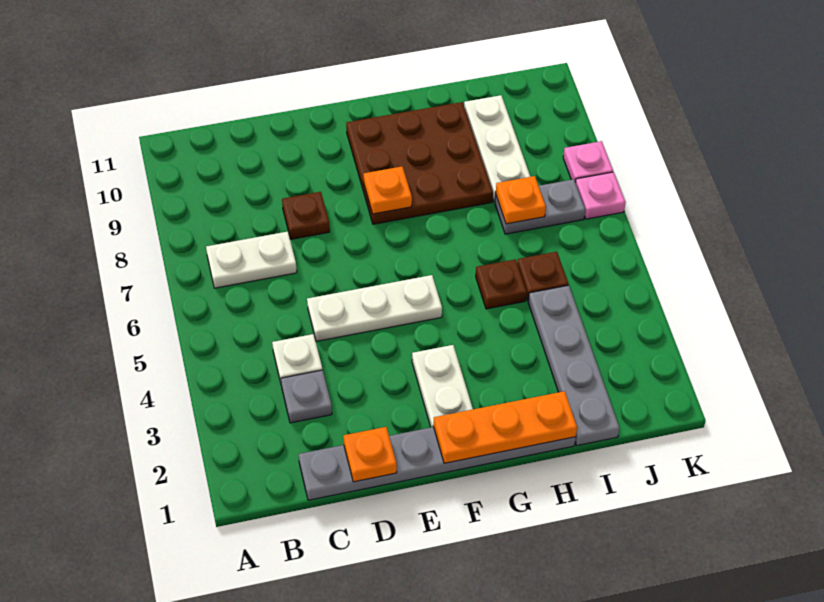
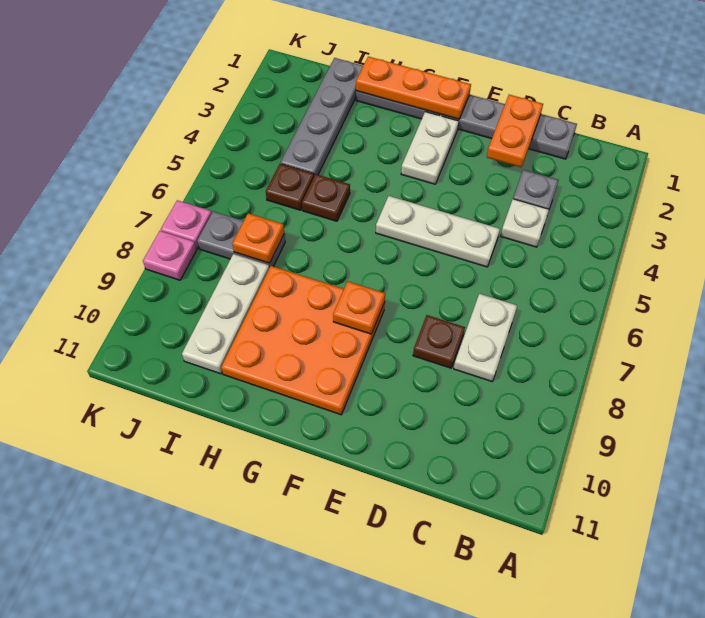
white 1x2 plate [206,232,297,288] -> white 1x2 plate turned to [454,294,517,382]
orange 1x1 plate [343,427,397,482] -> orange 1x2 plate [487,95,543,167]
brown 3x3 plate [346,102,493,224] -> orange 3x3 plate [221,266,385,415]

